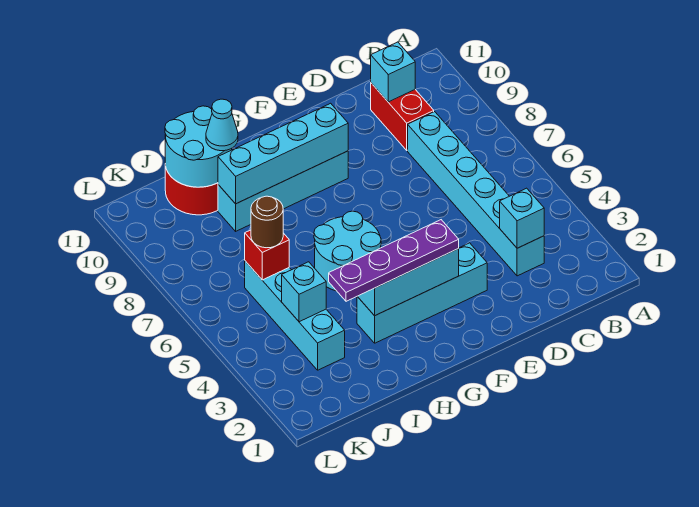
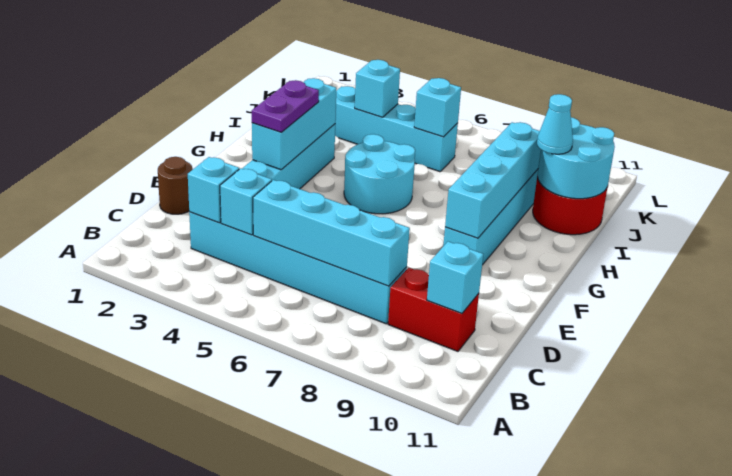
none -> cyan 1x1 brick [220,168,272,235]
none -> cyan 1x4 brick [253,180,410,286]
purple 1x4 plate [329,220,459,301] -> purple 1x2 plate [252,80,319,132]
red 1x1 brick [245,230,289,280] -> cyan 1x1 brick [414,78,461,137]
brown 1x1 round brick [251,196,283,248] -> brown 1x1 round brick moved to [158,157,193,214]

